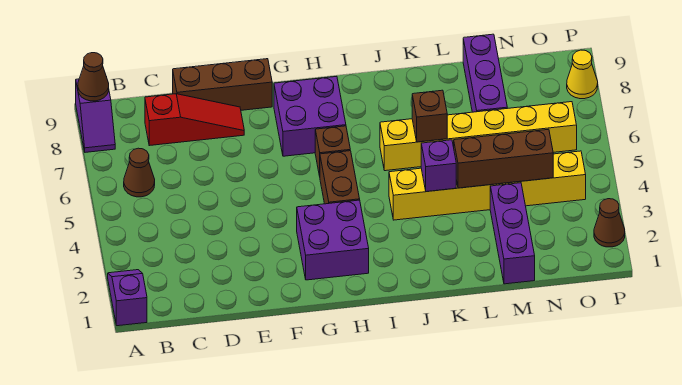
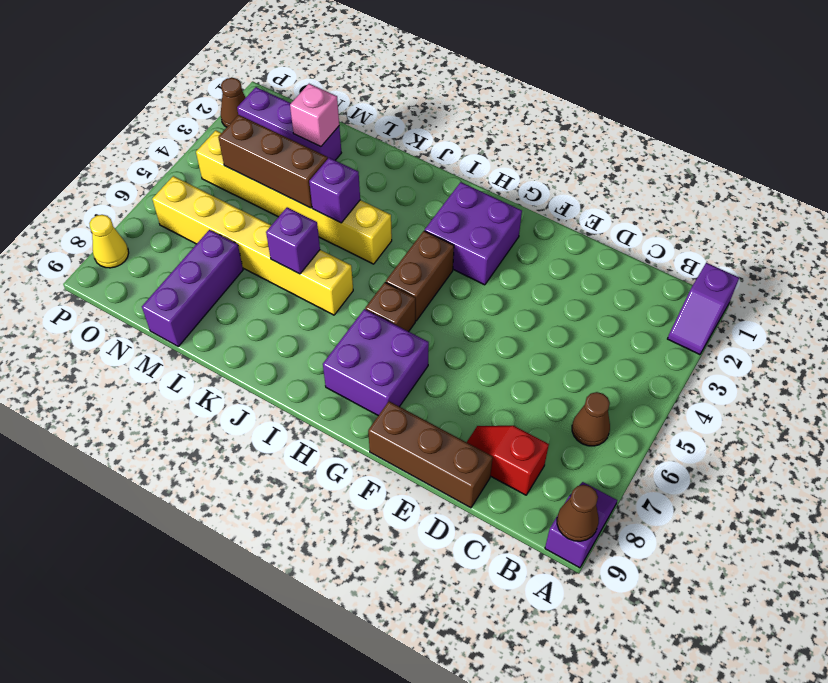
red 1x3 slope [145,94,244,146] -> red 1x2 slope [467,426,549,495]
brown 1x1 brick [412,90,447,142] -> purple 1x1 brick [266,207,320,274]
purple 1x3 brick [490,183,535,284] -> purple 1x3 brick turned to [237,87,341,160]
none -> pink 1x1 brick [290,84,339,147]

